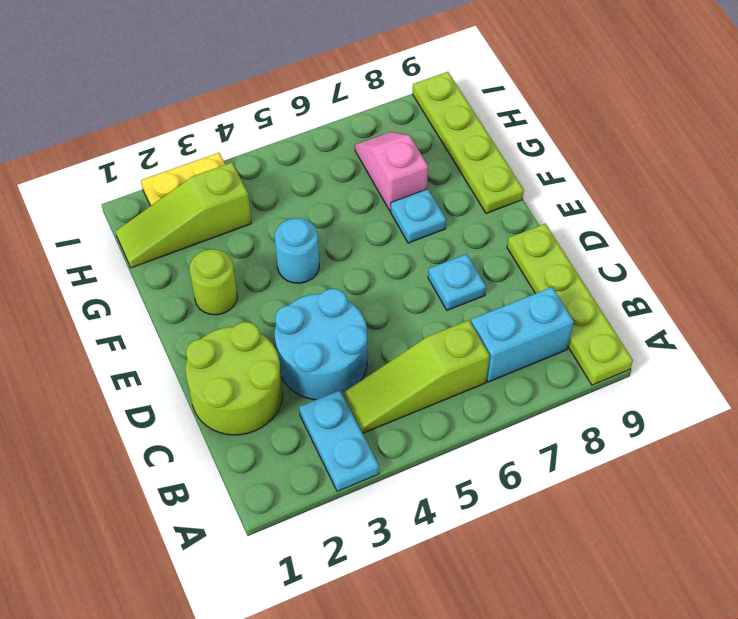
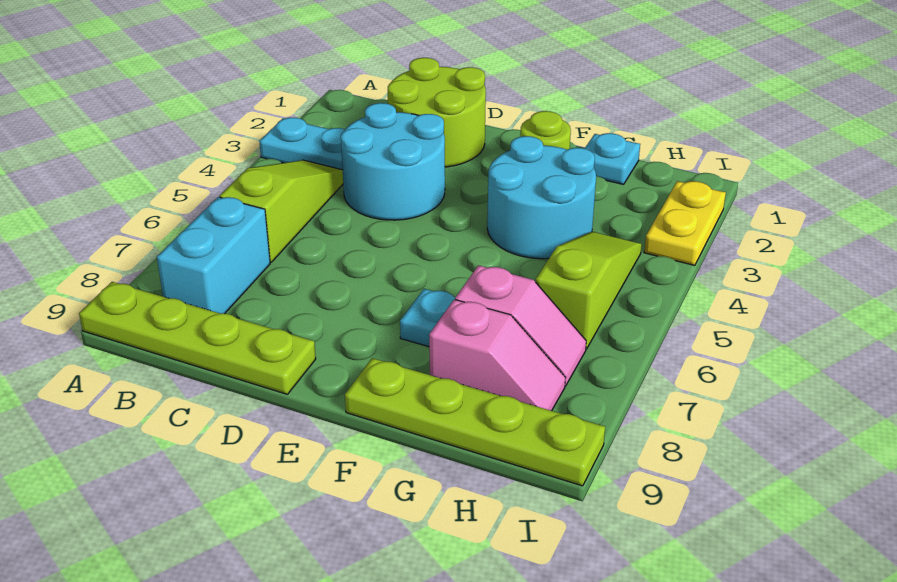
cyan 1x1 plate [428,254,486,310] -> cyan 1x1 plate moved to [585,133,640,184]
cyan 1x1 round brick [275,218,319,283] -> cyan 2x2 round brick [487,136,596,259]
none -> pink 1x2 slope [429,300,566,411]
lime 1x3 slope [115,162,252,268] -> lime 1x3 slope moved to [536,232,642,349]

